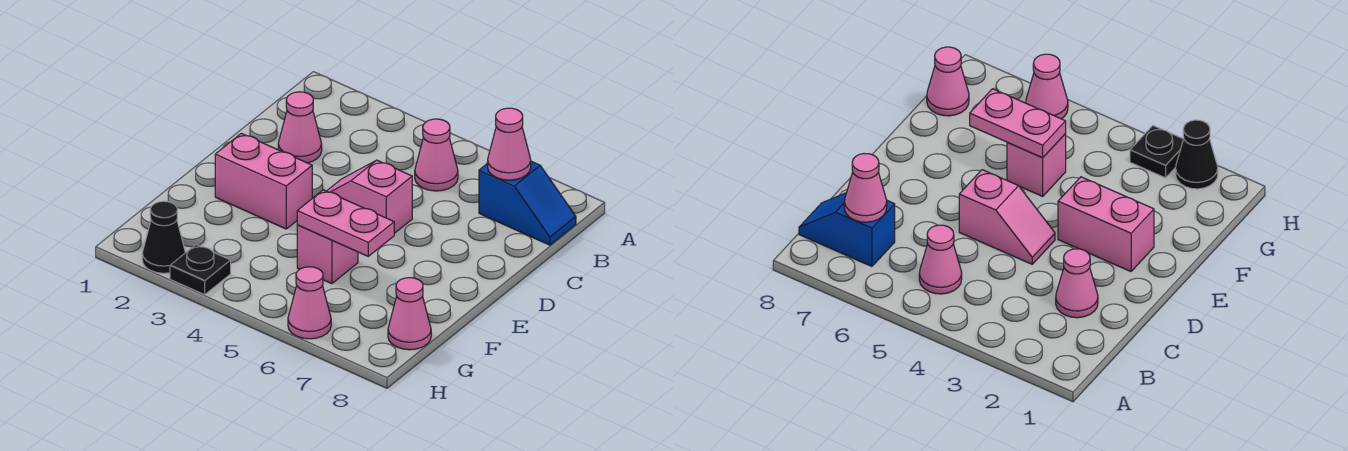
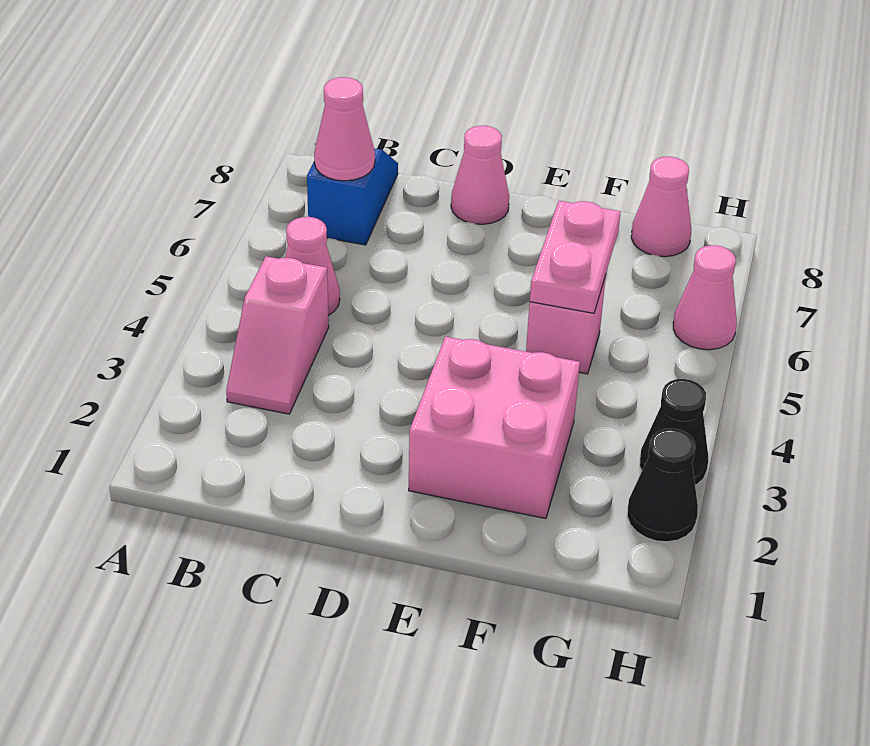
pink 1x1 cone [278,92,322,163] -> pink 1x1 cone moved to [451,126,509,224]
pink 1x2 slope [327,160,412,233] -> pink 1x2 slope moved to [226,256,329,414]
pink 1x2 brick [215,133,312,229] -> pink 2x2 brick [409,337,580,519]
black 1x1 plate [170,245,231,295] -> black 1x1 cone [640,379,708,485]

